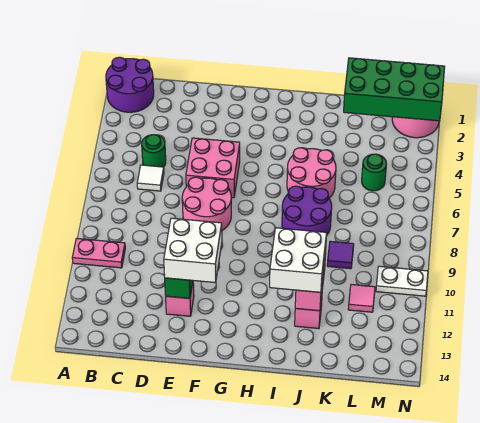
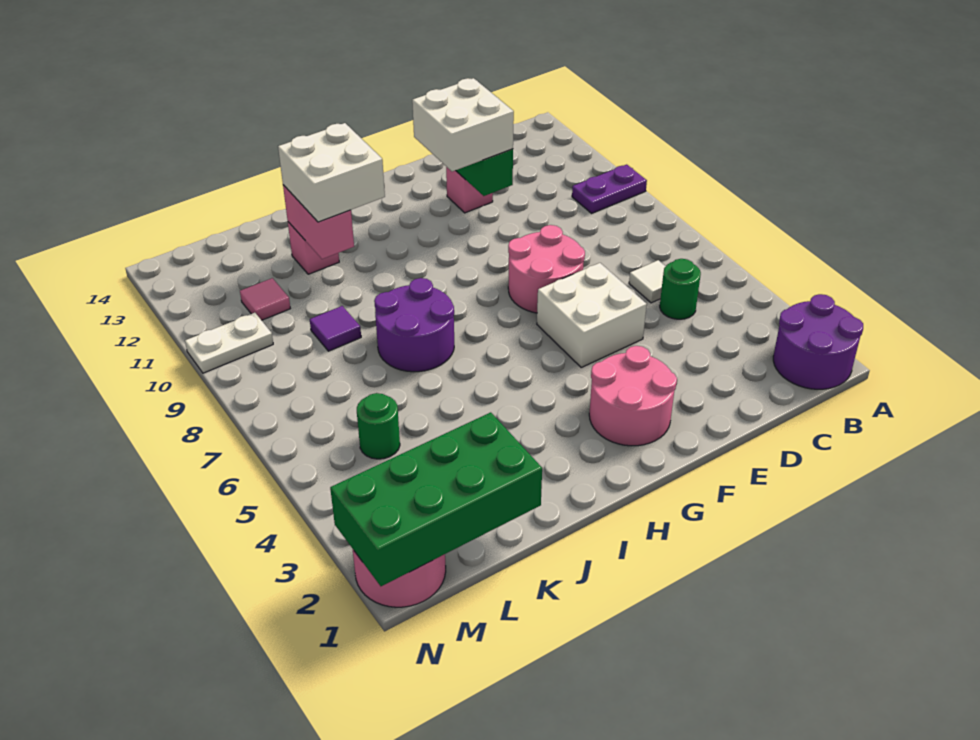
pink 1x2 plate [72,238,125,268] -> purple 1x2 plate [572,164,647,213]
pink 2x2 brick [186,138,240,198] -> white 2x2 brick [537,263,647,367]
pink 2x2 round brick [287,148,336,198] -> pink 2x2 round brick moved to [589,346,677,446]

